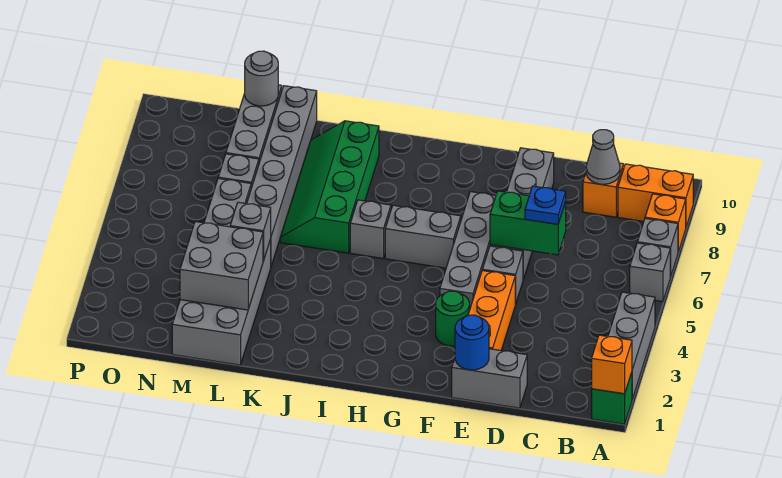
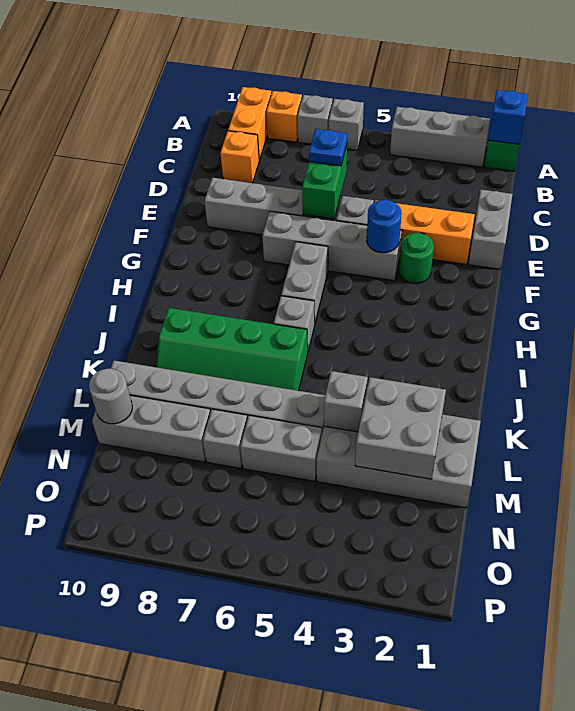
orange 1x1 brick [592,335,632,394] -> blue 1x1 brick [489,90,528,144]
grey 1x1 cone [586,130,620,184] -> none
blue 1x1 round brick [455,315,489,370] -> blue 1x1 round brick moved to [367,200,402,253]

